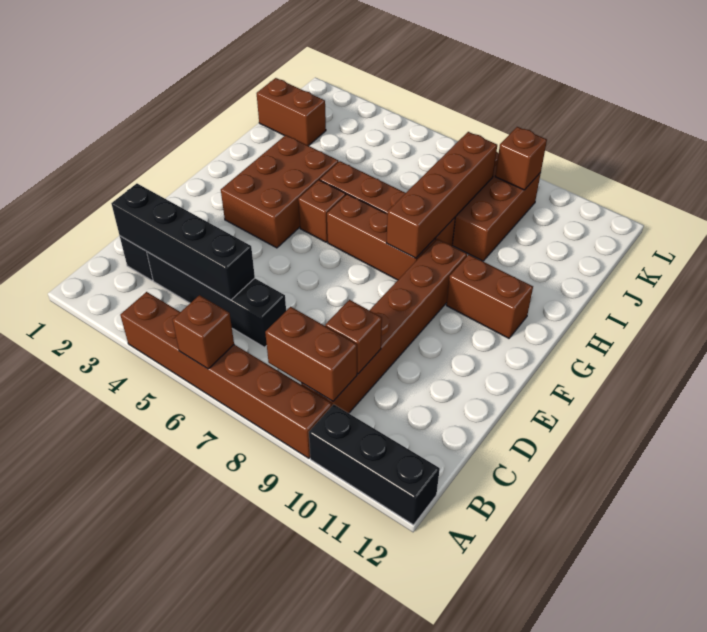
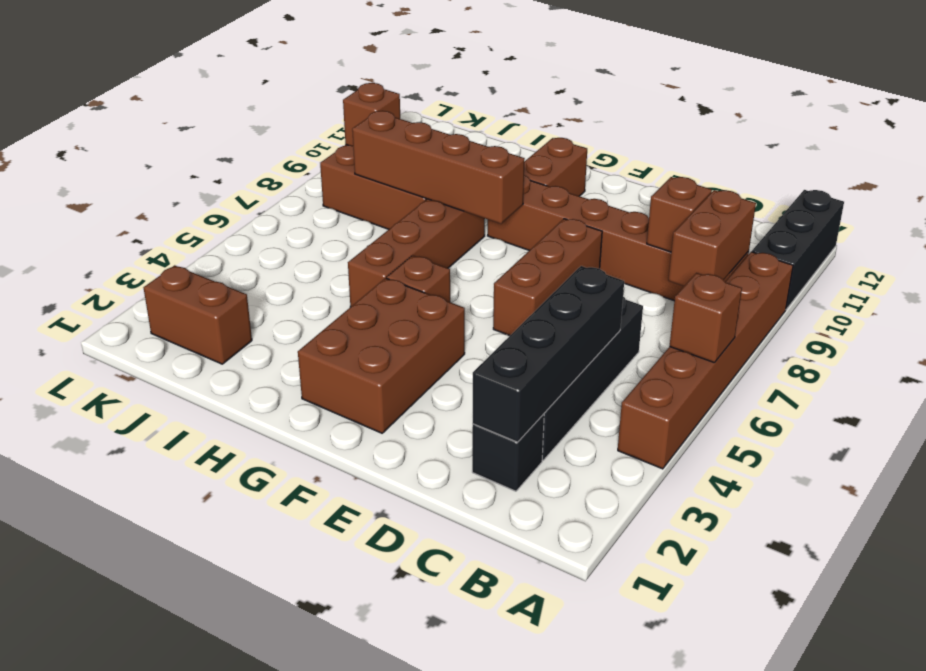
brown 2x3 brick [221,135,339,248] -> brown 2x3 brick turned to [298,278,465,433]
brown 1x3 brick [327,194,436,280] -> brown 1x3 brick moved to [493,219,602,336]
brown 1x2 brick [257,78,326,146] -> brown 1x2 brick turned to [144,265,252,364]

